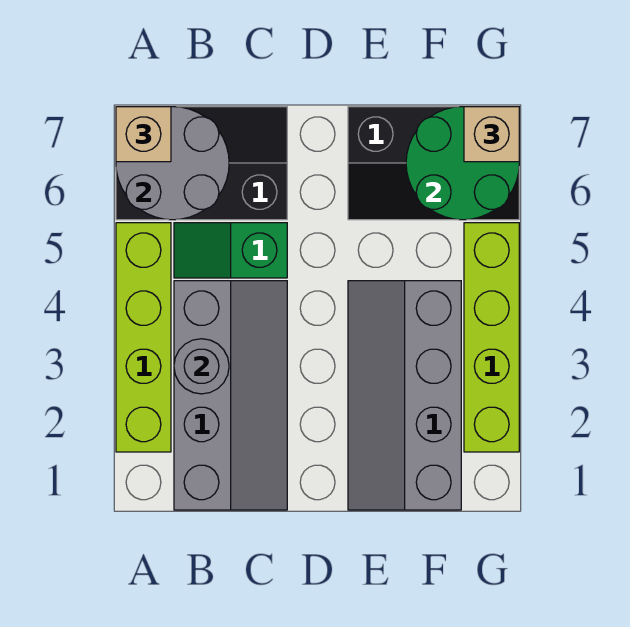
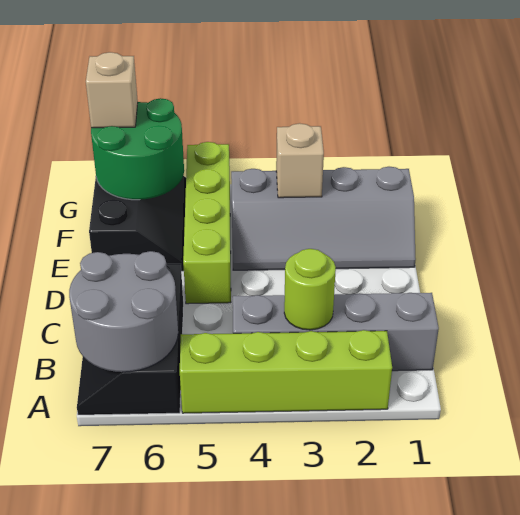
tan 1x1 brick [116,107,171,162] -> tan 1x1 brick moved to [276,123,324,198]
grey 1x1 round brick [174,339,229,394] -> lime 1x1 round brick [284,249,336,330]
green 1x2 slope [174,223,287,278] -> none
lime 1x4 brick [464,223,519,452] -> lime 1x4 brick turned to [183,142,231,304]

